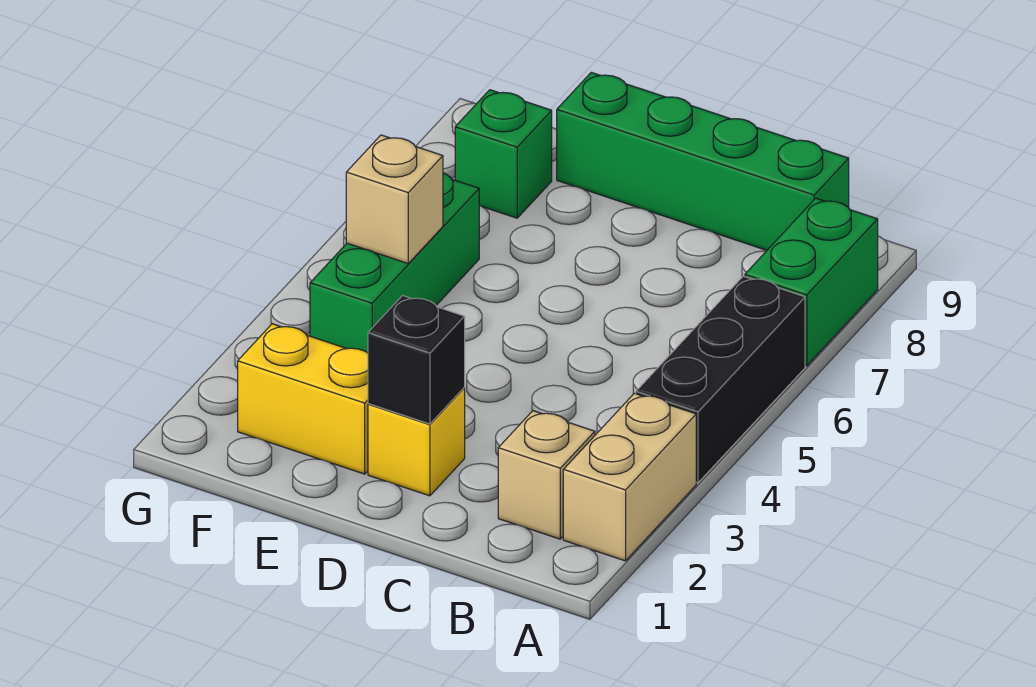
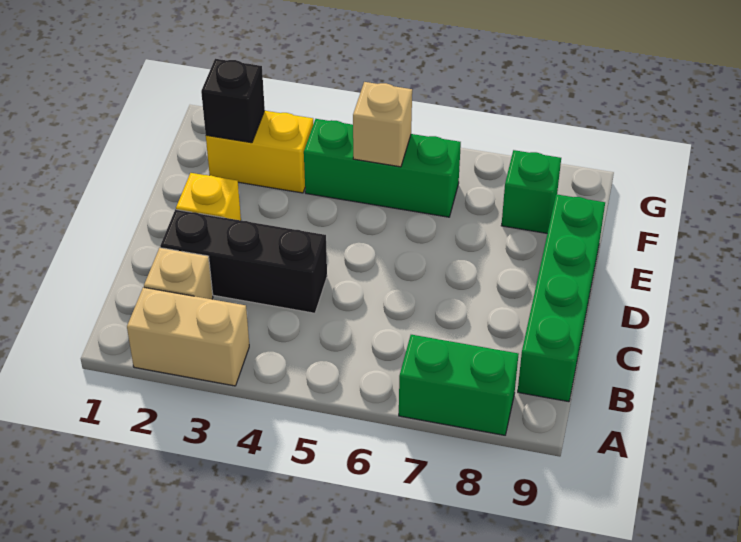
black 1x3 brick [636,276,805,483] -> black 1x3 brick moved to [160,209,327,313]
black 1x1 brick [368,296,465,424] -> black 1x1 brick moved to [201,59,265,143]
yellow 1x2 brick [238,324,368,474] -> yellow 1x2 brick turned to [206,111,313,193]

